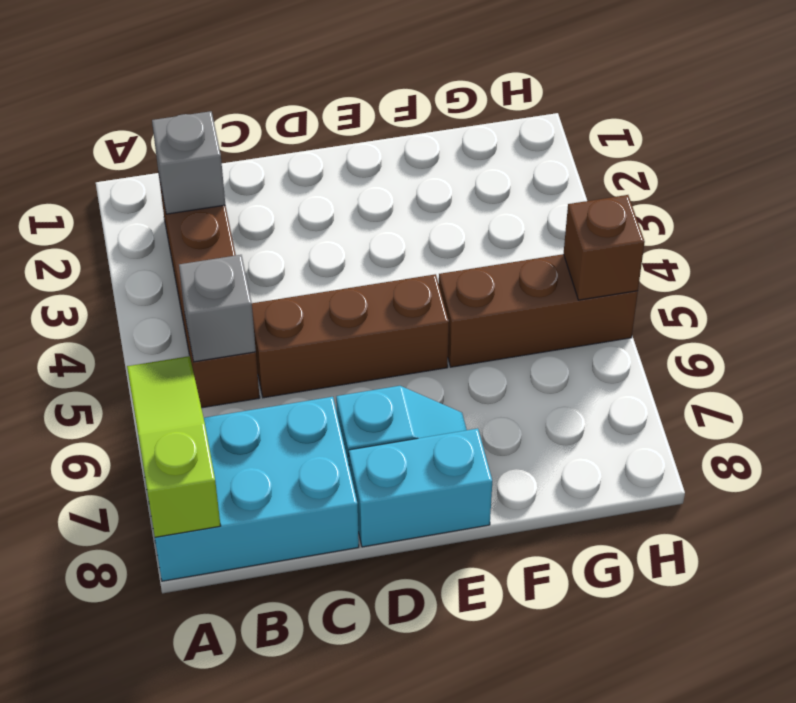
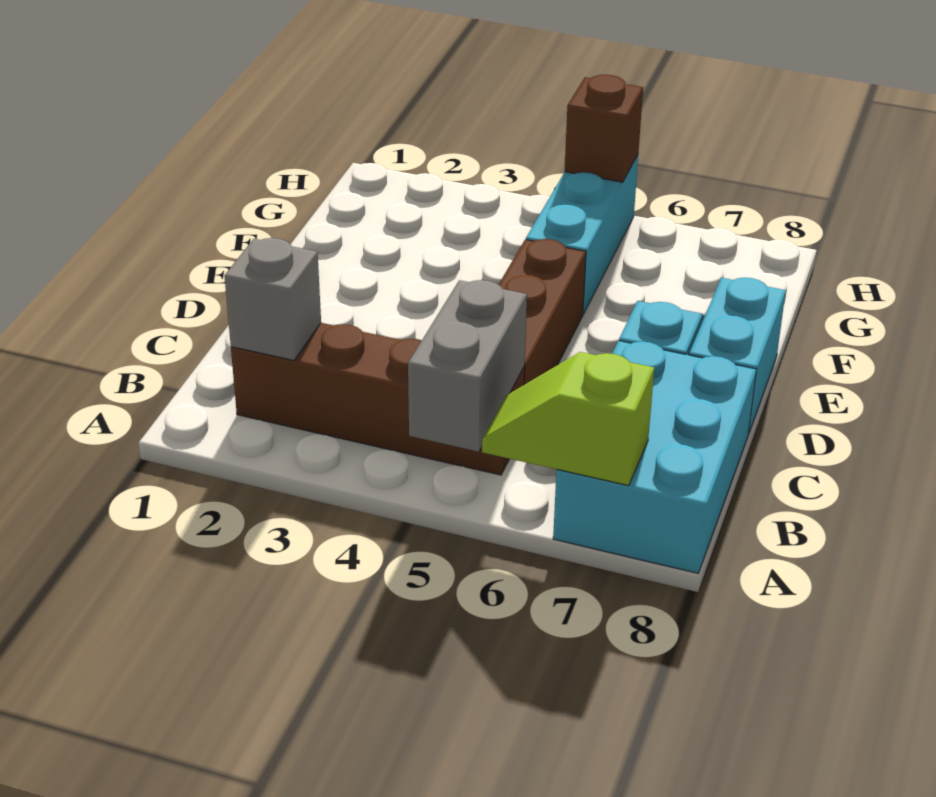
lime 1x3 slope [127,356,221,537] -> lime 1x2 slope [482,352,654,486]
grey 1x1 brick [179,255,256,362] -> grey 1x2 brick [408,280,527,451]
brown 1x3 brick [439,254,638,367] -> cyan 1x3 brick [526,155,638,314]

